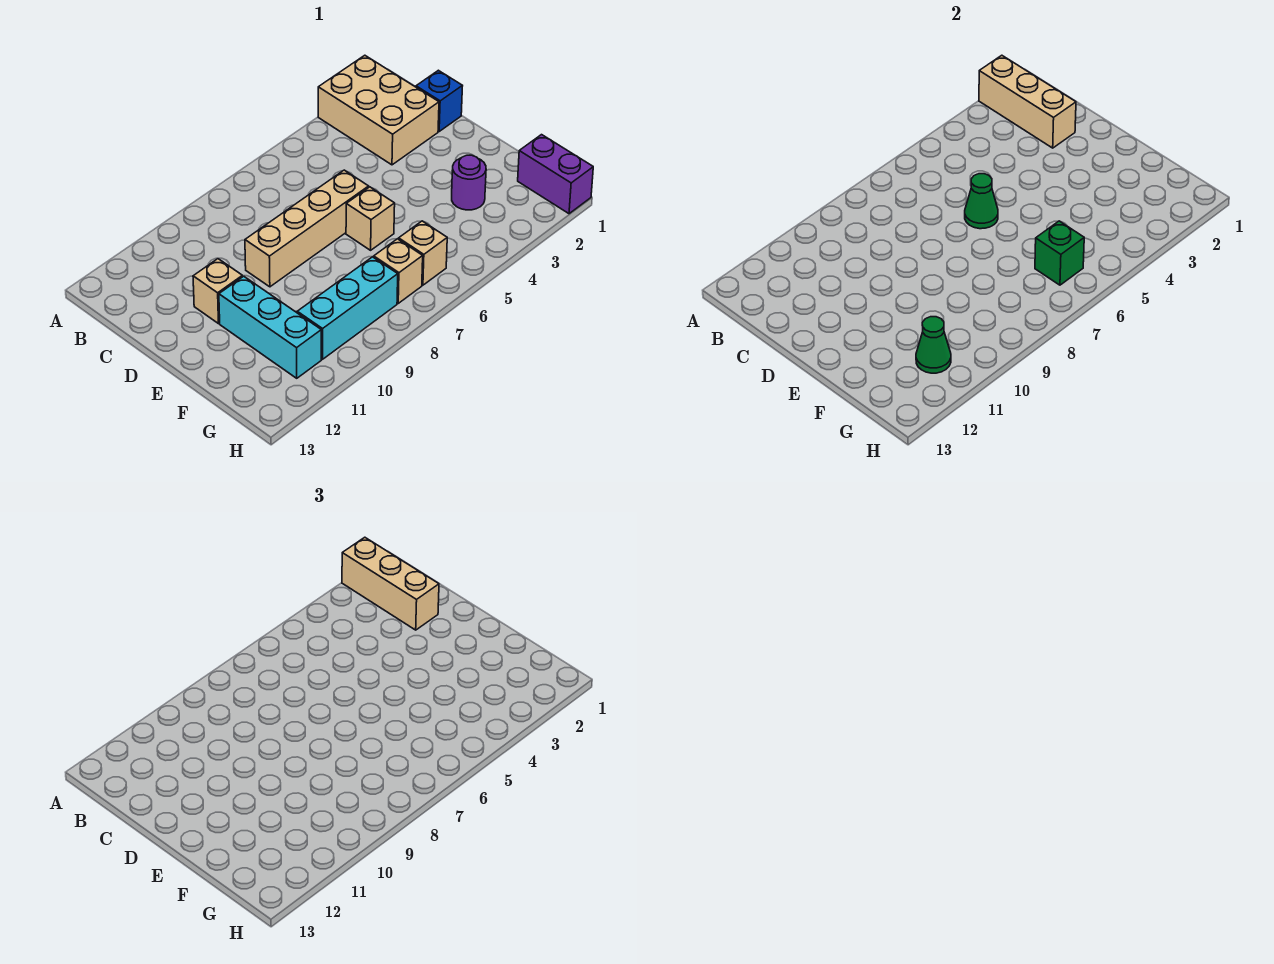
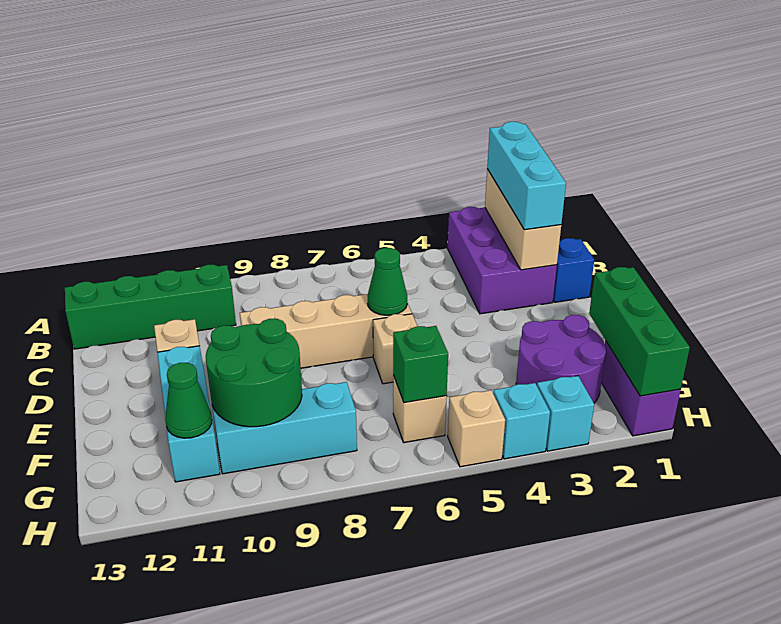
tan 2x3 brick [318,55,439,165] -> purple 2x3 brick [448,207,557,314]
tan 1x3 brick [342,537,439,630] -> cyan 1x3 brick [487,122,566,230]
none -> green 1x4 brick [65,265,236,349]
none -> green 1x3 brick [589,267,690,396]
purple 1x1 round brick [452,155,486,210] -> purple 2x2 round brick [516,315,606,403]
none -> green 2x2 round brick [206,319,302,427]
tan 1x1 brick [374,239,423,303] -> tan 1x1 brick moved to [448,390,505,467]
none -> cyan 1x1 brick [537,376,594,451]
none -> cyan 1x1 brick [493,383,550,459]

